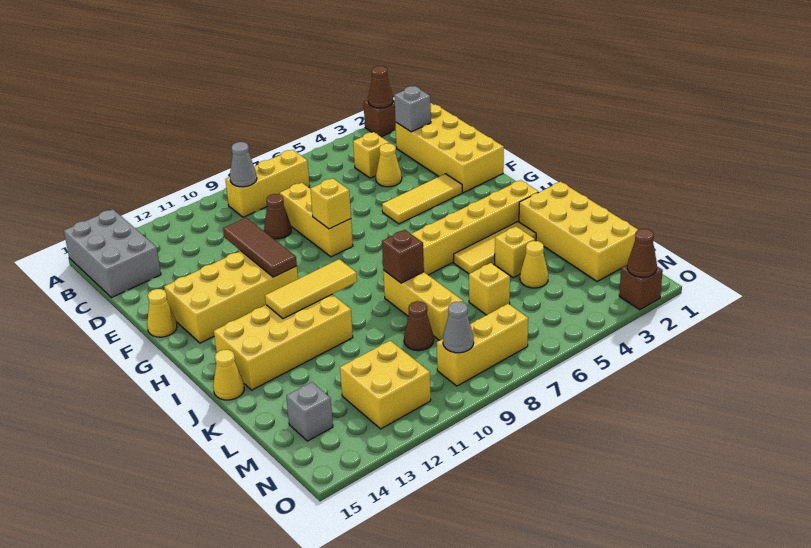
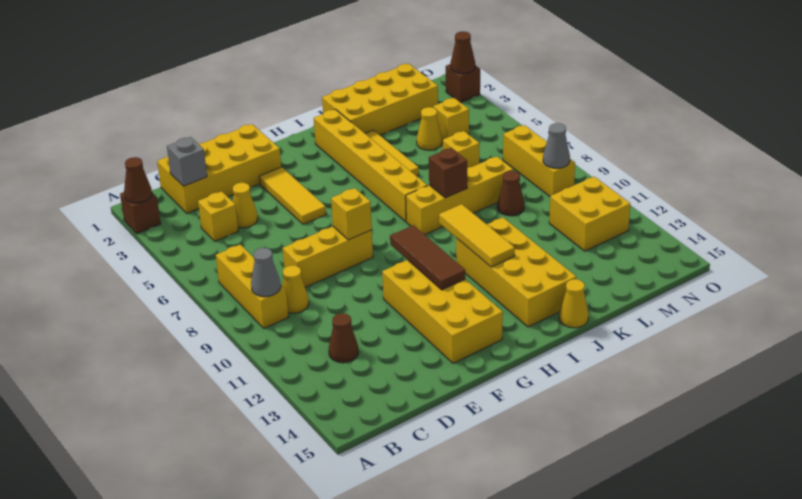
grey 2x3 brick [64,209,161,298] -> none
brown 1x1 cone [264,194,291,239] -> brown 1x1 cone moved to [329,313,359,363]
brown 1x3 tile [223,217,297,277] -> brown 1x3 tile turned to [390,225,465,290]
yellow 1x1 cone [147,289,177,337] -> yellow 1x1 cone moved to [282,265,309,313]
yellow 1x3 brick [383,270,463,340] -> yellow 1x4 brick [406,156,513,235]
yellow 1x1 brick [495,227,535,278] -> yellow 1x1 brick moved to [433,98,469,140]
grey 1x1 brick [286,382,333,441] -> none

